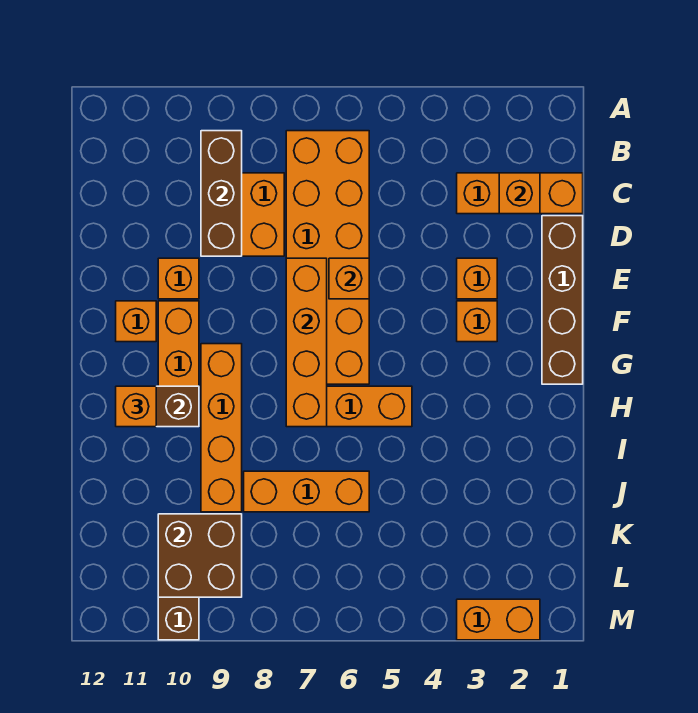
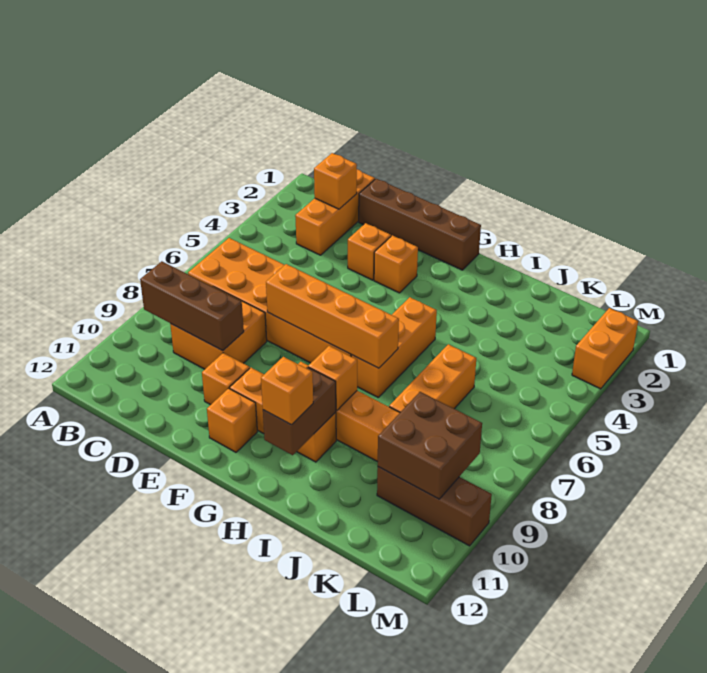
orange 1x1 brick [329,258,369,299] -> orange 1x1 brick moved to [308,346,357,411]

